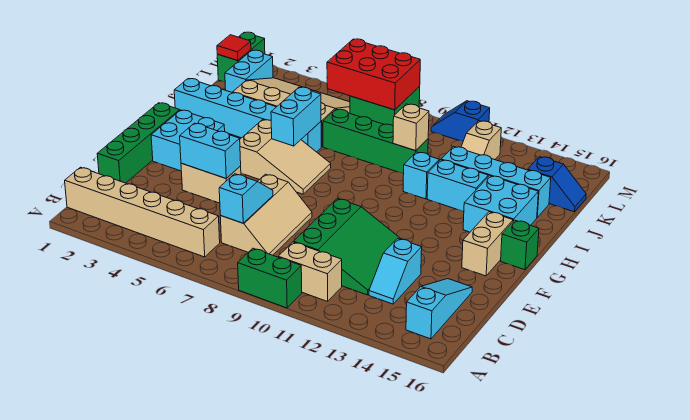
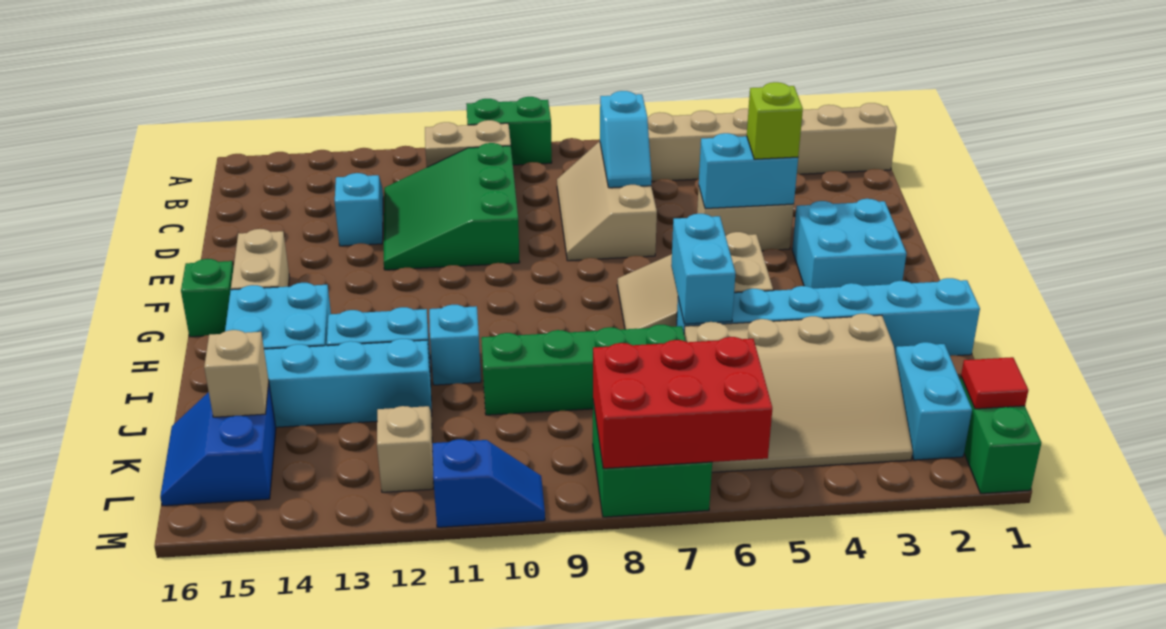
cyan 1x3 slope [406,279,472,339] -> none
green 1x4 brick [97,103,180,183] -> none
none -> lime 1x1 brick [747,82,803,159]
tan 1x1 brick [393,104,429,151] -> tan 1x1 brick moved to [204,330,269,417]
blue 1x2 slope [528,157,586,212] -> blue 2x2 slope [160,384,276,506]

